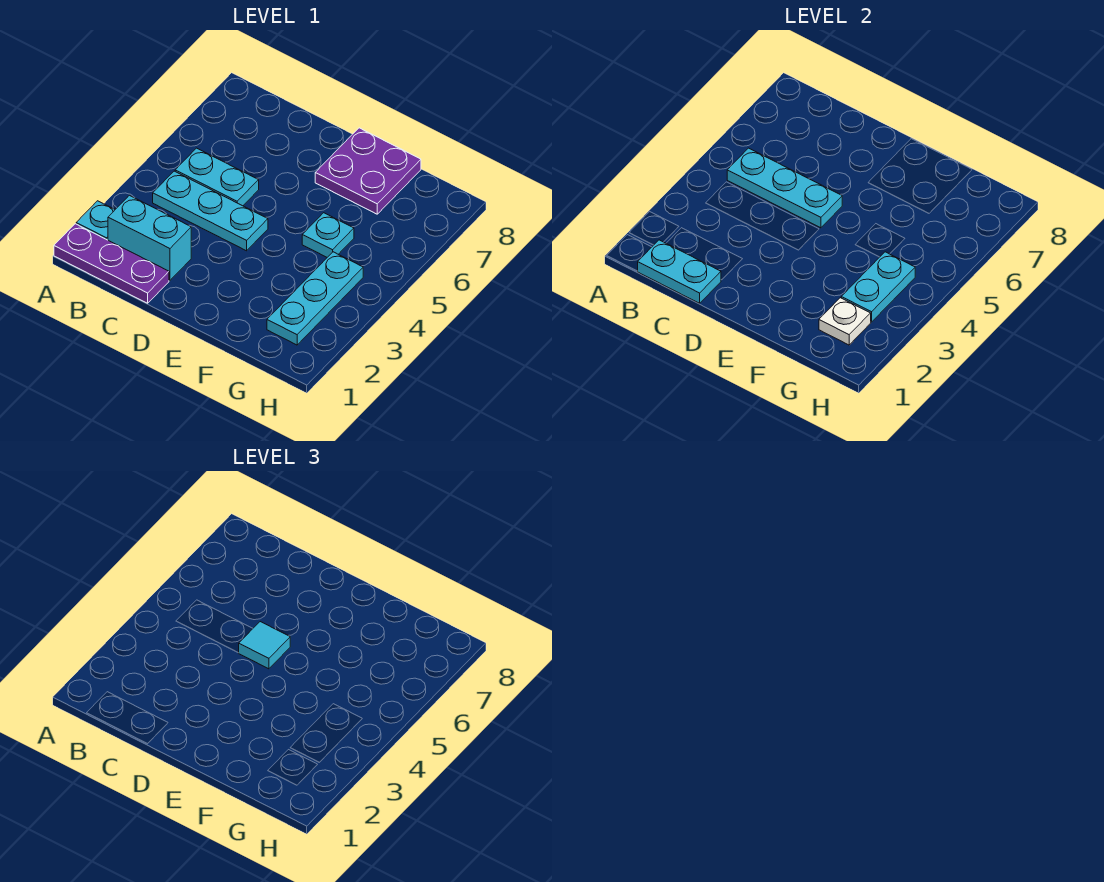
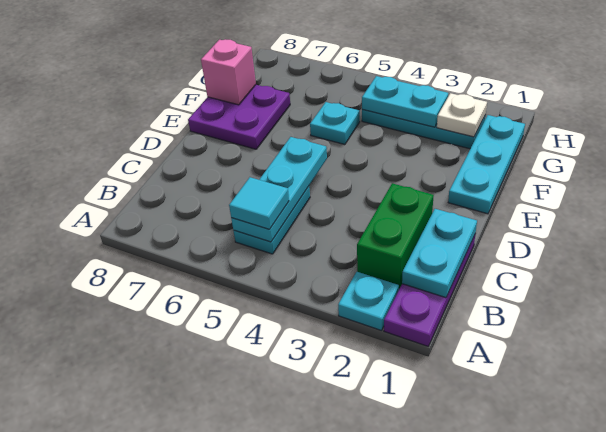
cyan 1x2 brick [108,195,191,280] -> green 1x2 brick [357,183,434,289]
cyan 1x3 plate [153,171,268,251] -> cyan 1x3 plate moved to [448,115,525,214]
cyan 1x1 tile [239,622,290,669] -> cyan 1x1 tile moved to [229,177,289,229]
none -> pink 1x1 brick [201,39,256,105]

